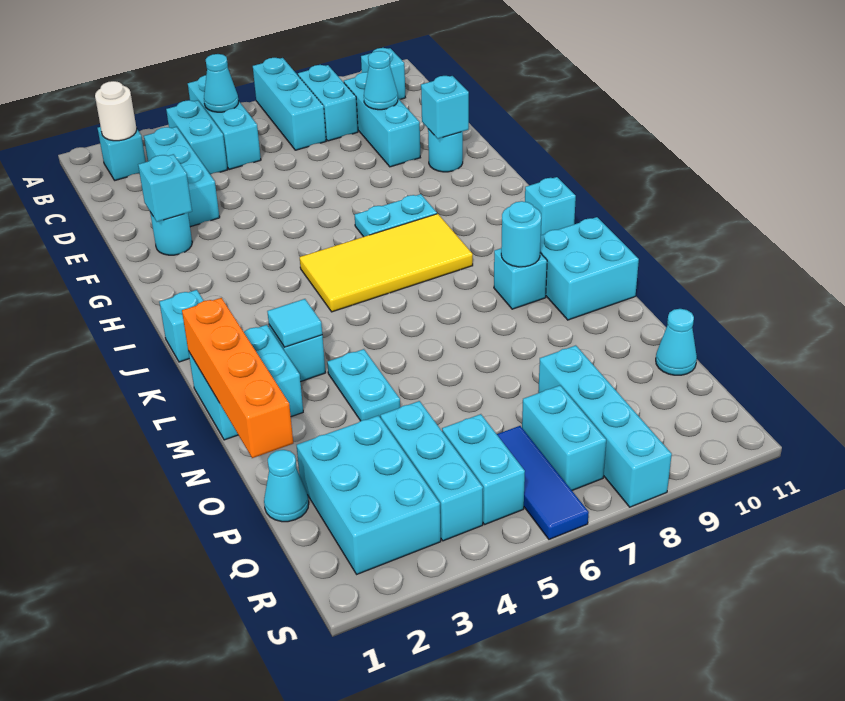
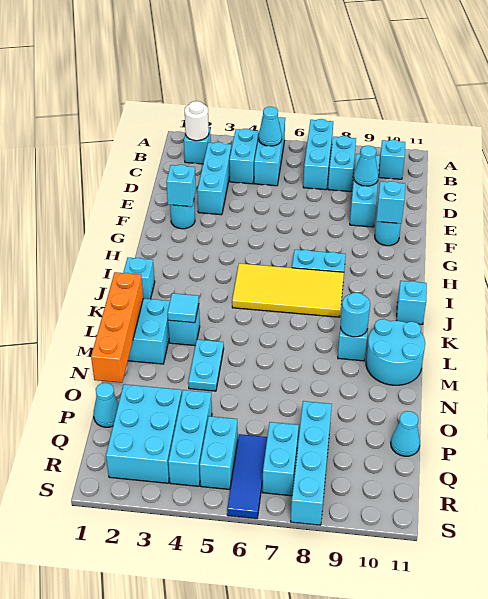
cyan 2x2 brick [540,217,639,320] -> cyan 2x2 round brick [366,319,425,385]

